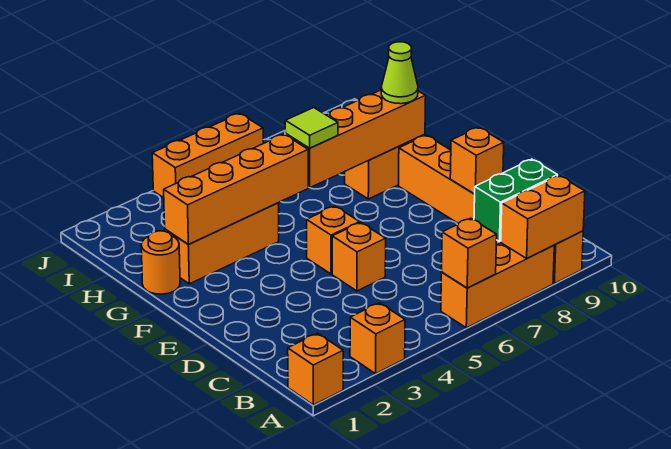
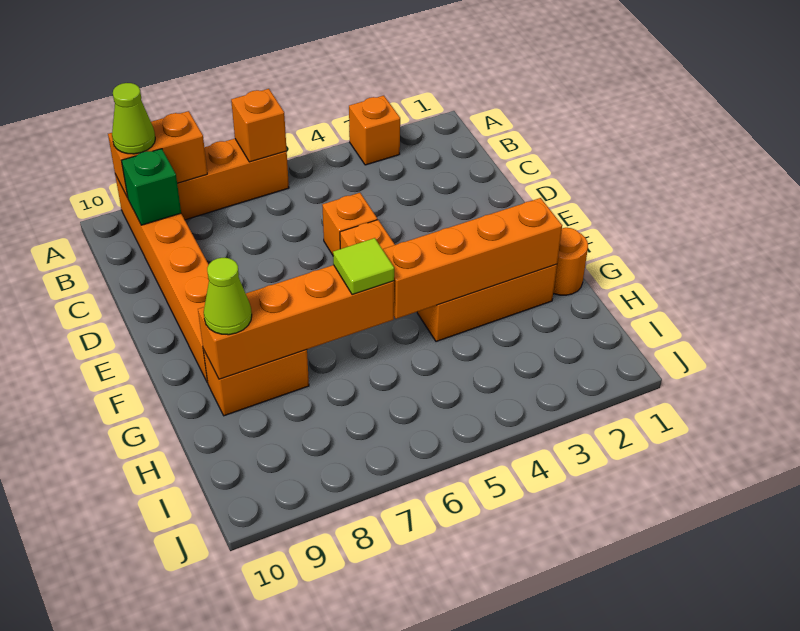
orange 1x1 brick [288,333,343,405] -> none
none -> lime 1x1 cone [112,83,155,154]
green 1x2 brick [474,159,558,242] -> green 1x1 brick [122,149,181,225]
orange 1x1 brick [450,127,504,194] -> none
orange 1x3 brick [152,114,263,198] -> none

